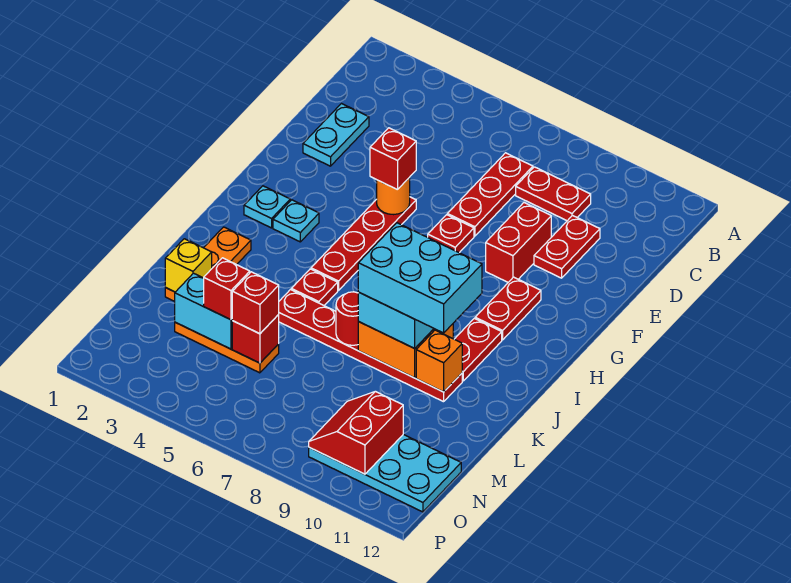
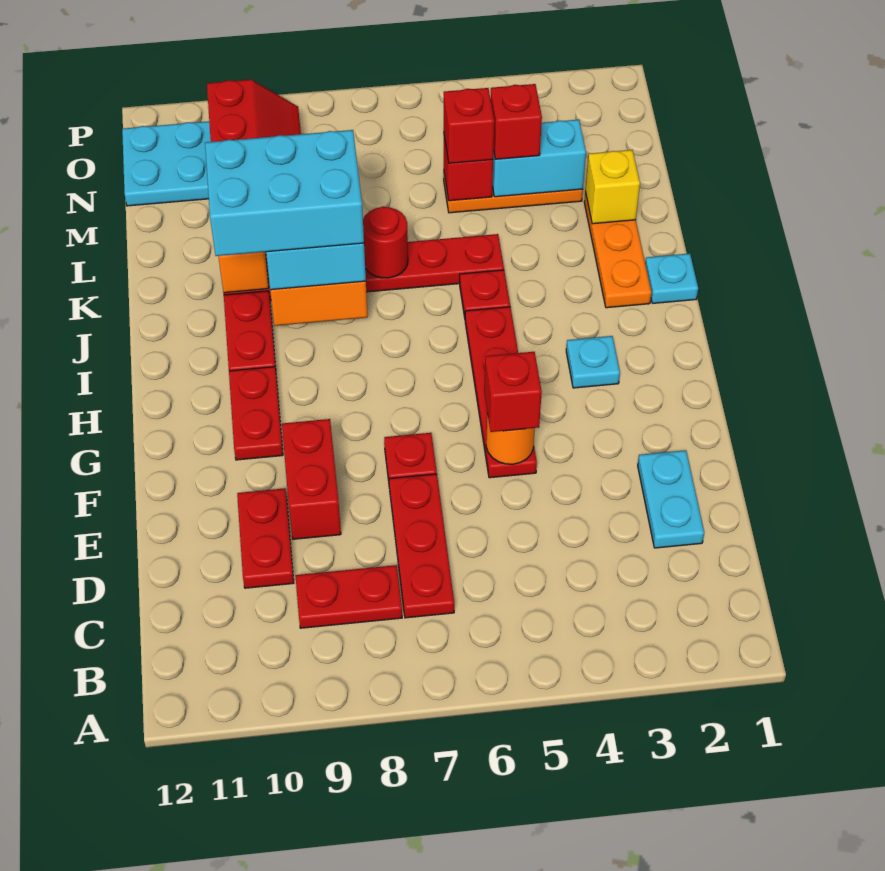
cyan 1x1 plate [244,186,290,228] -> cyan 1x1 plate moved to [645,253,698,303]

